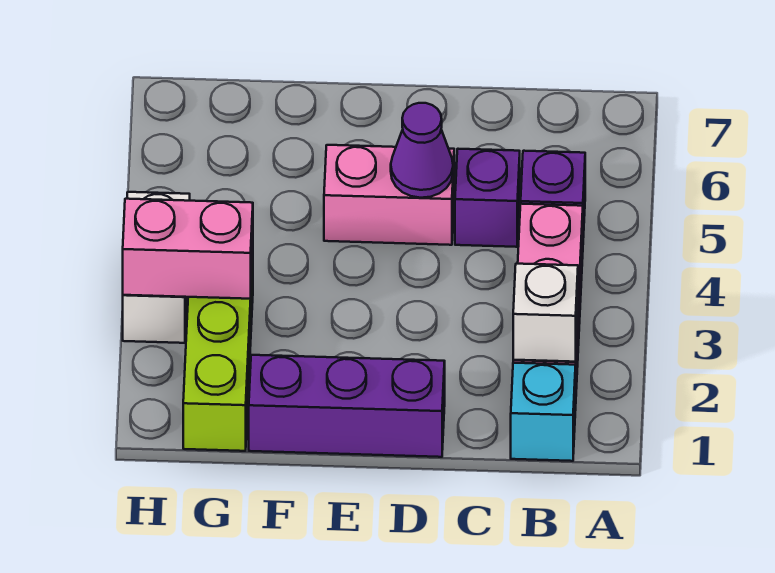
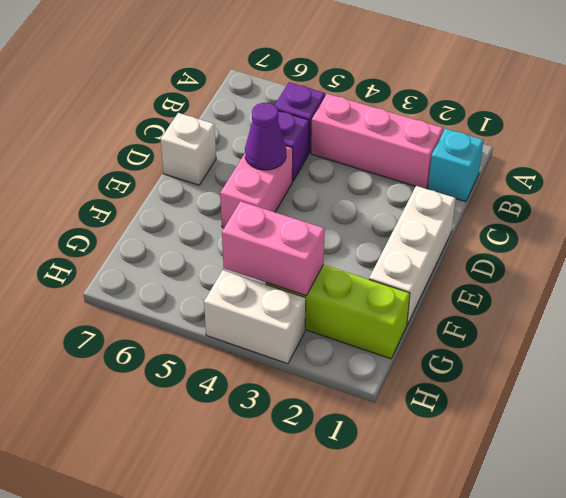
white 1x1 brick [513,264,578,362] -> white 1x1 brick moved to [160,113,216,185]
purple 1x3 brick [249,355,445,457] -> white 1x3 brick [369,186,456,325]
pink 1x2 brick [123,199,253,299] -> pink 1x2 brick turned to [222,201,325,296]

